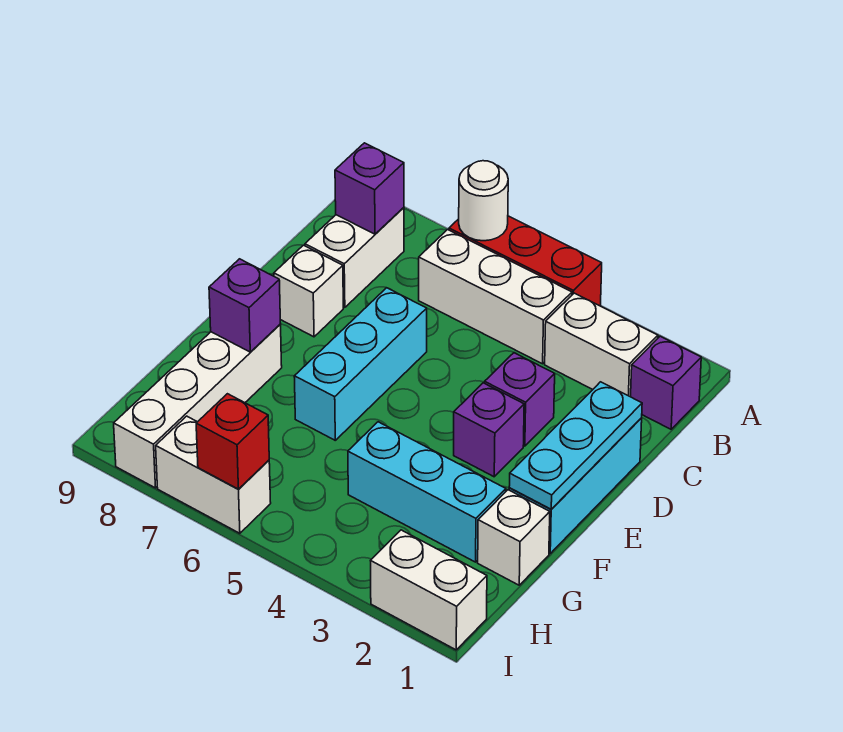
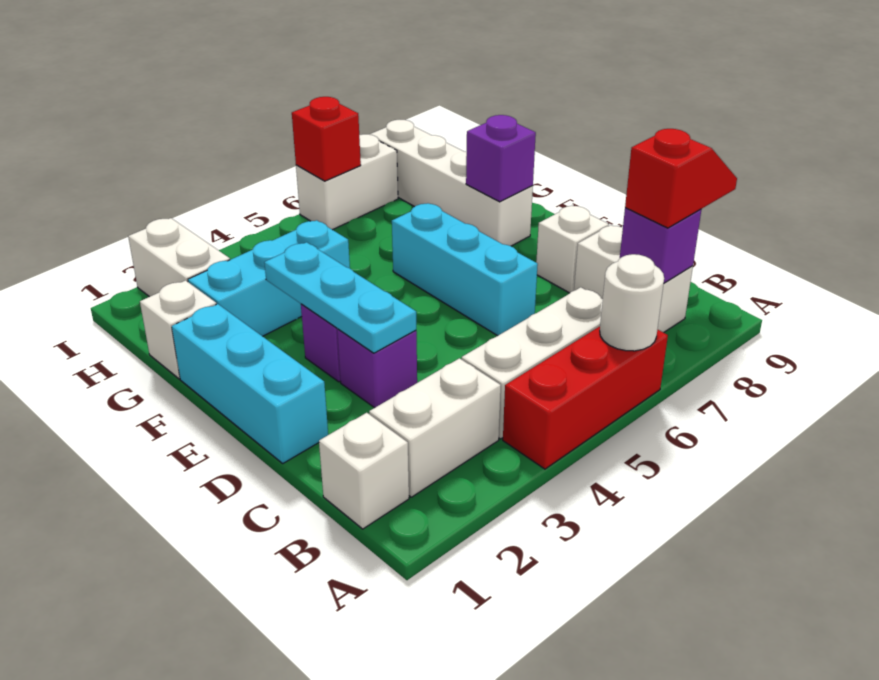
purple 1x1 brick [631,336,701,429] -> white 1x1 brick [319,413,409,529]
none -> red 1x2 slope [625,129,737,228]
cyan 1x3 plate [509,382,642,509] -> cyan 1x3 plate moved to [264,242,416,353]
white 1x2 brick [371,530,487,650] -> white 1x2 brick turned to [128,218,230,297]

